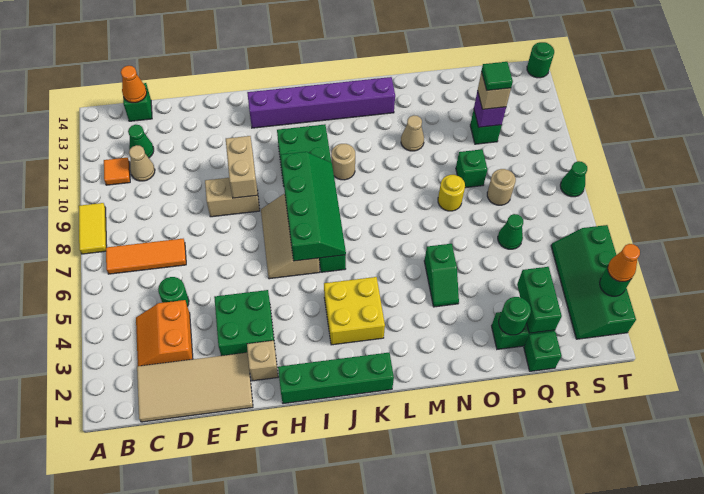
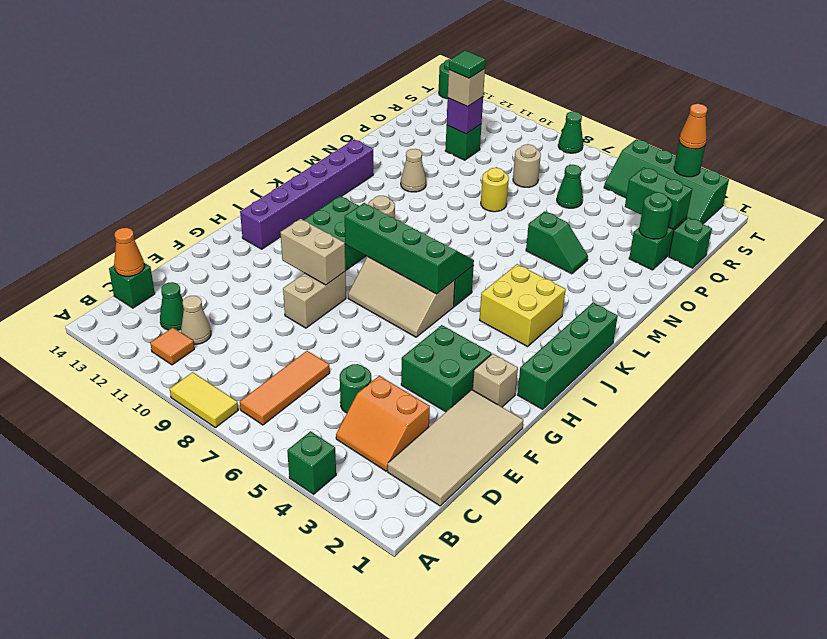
green 1x1 brick [456,149,487,188] -> green 1x1 brick moved to [287,431,336,494]

